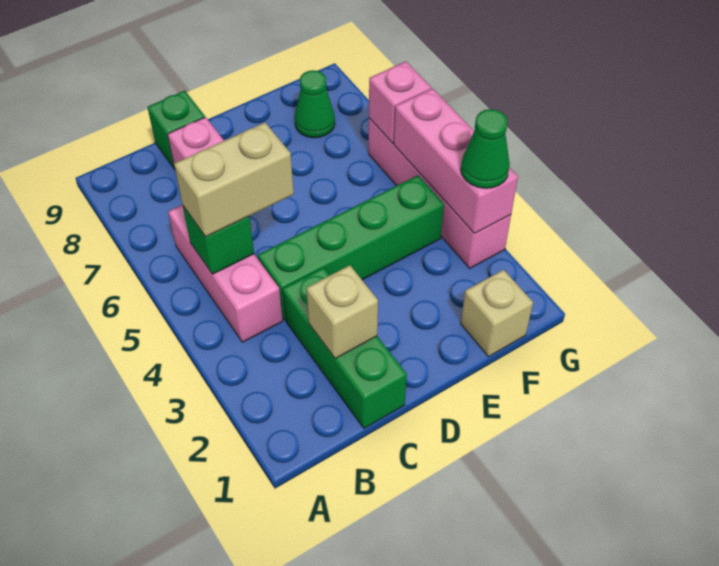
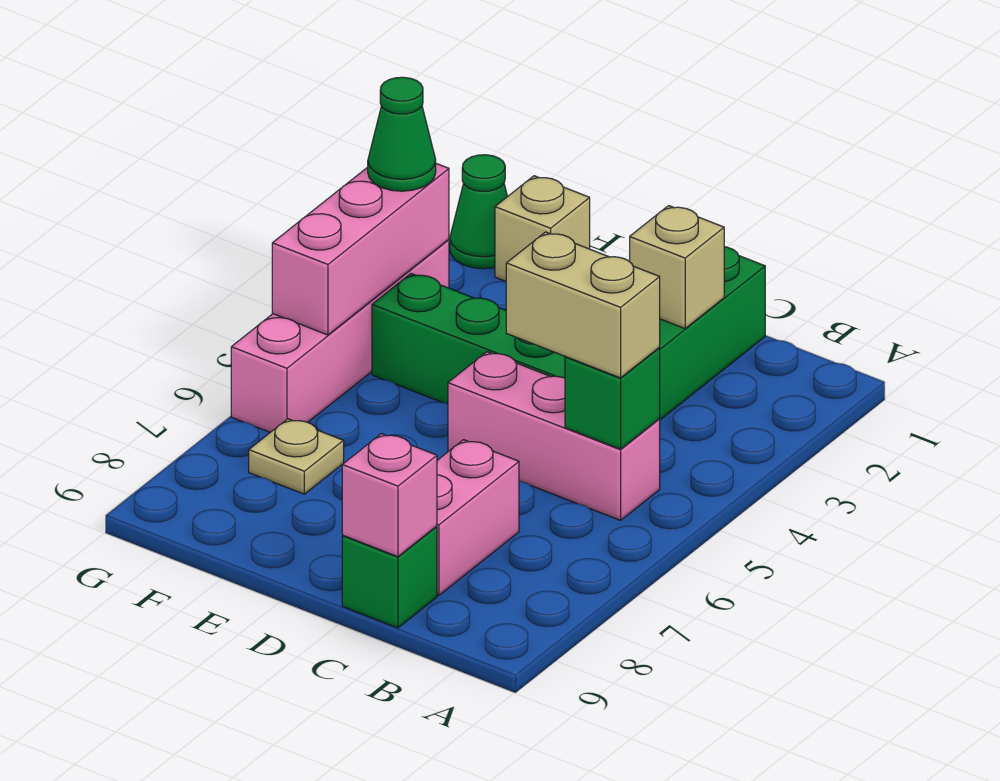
pink 1x3 brick [168,205,283,342] -> pink 1x3 brick turned to [448,352,660,520]
none -> tan 1x1 plate [249,419,344,494]
green 1x1 cone [295,70,335,138] -> green 1x1 cone moved to [450,155,508,269]
pink 1x1 brick [369,61,431,143] -> pink 1x1 brick moved to [342,434,437,557]

